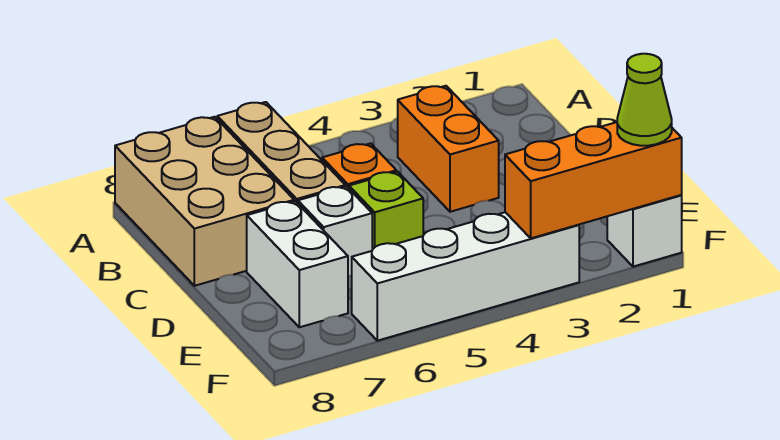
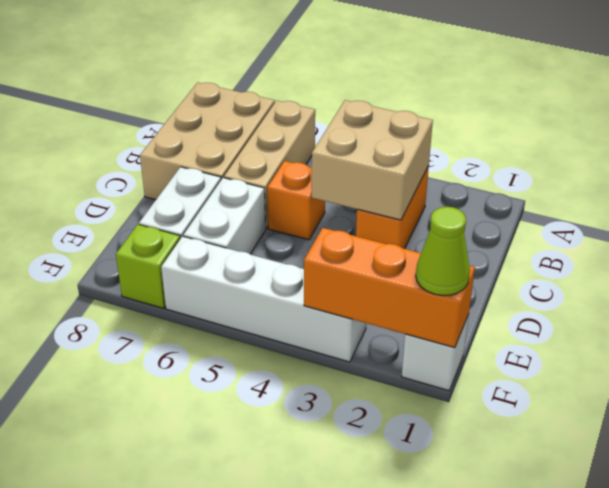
none -> tan 2x2 brick [312,100,433,220]
lime 1x1 brick [349,172,423,250] -> lime 1x1 brick moved to [116,224,180,308]
white 1x1 brick [298,186,372,277] -> white 1x2 brick [183,178,266,254]

